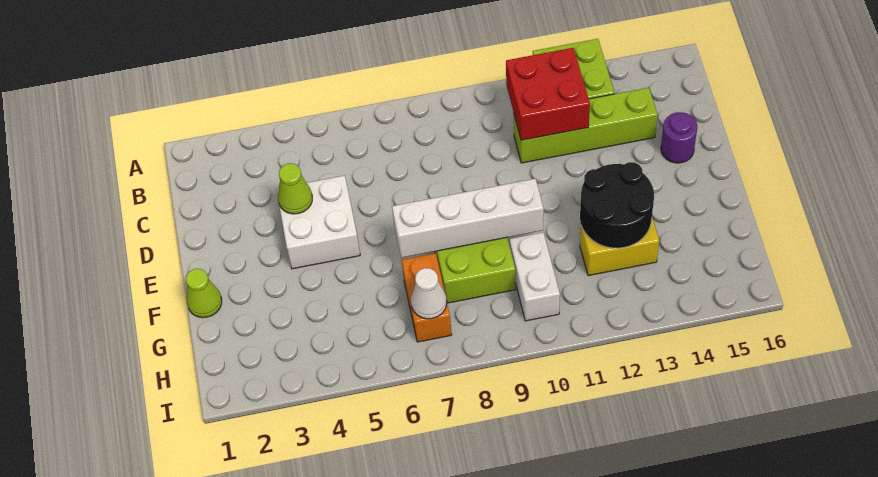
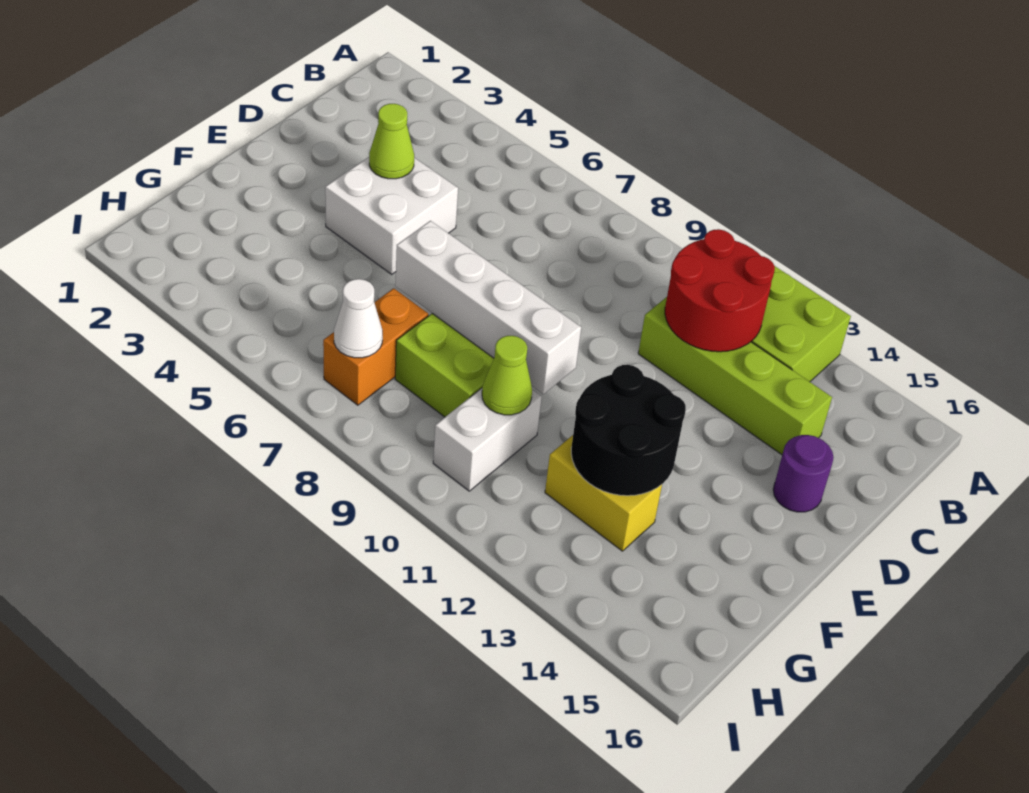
red 2x2 brick [506,48,590,140] -> red 2x2 round brick [665,229,775,352]
lime 1x1 cone [186,269,222,318] -> lime 1x1 cone moved to [482,336,532,415]

